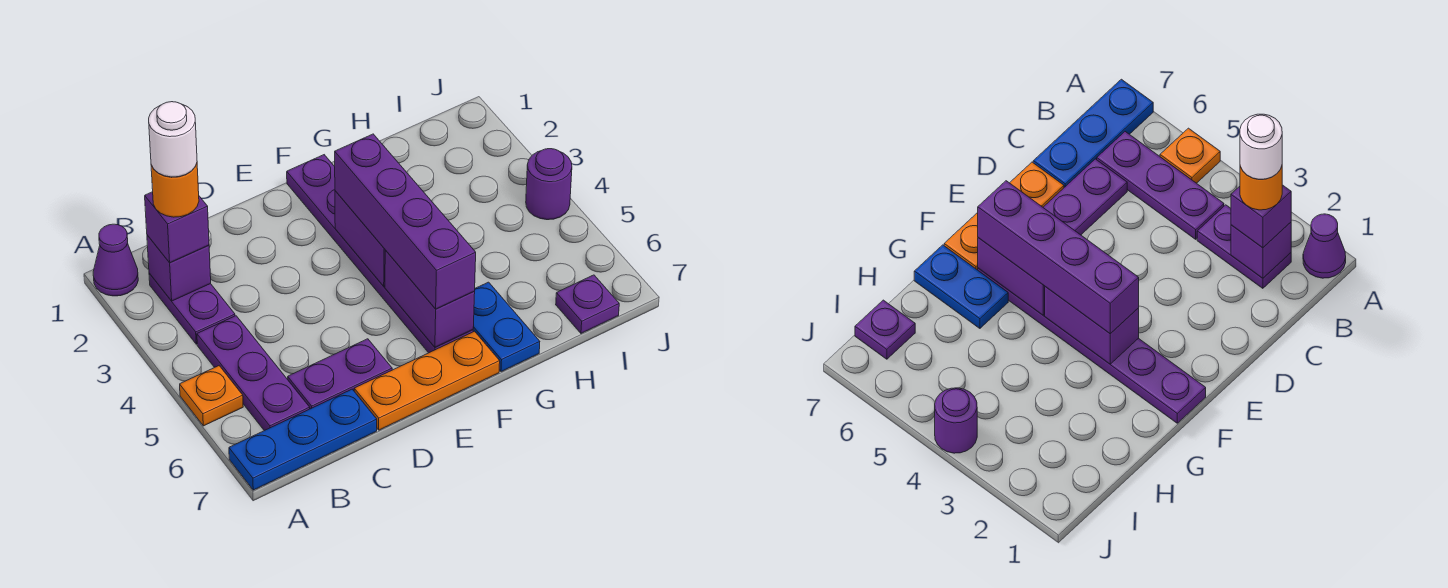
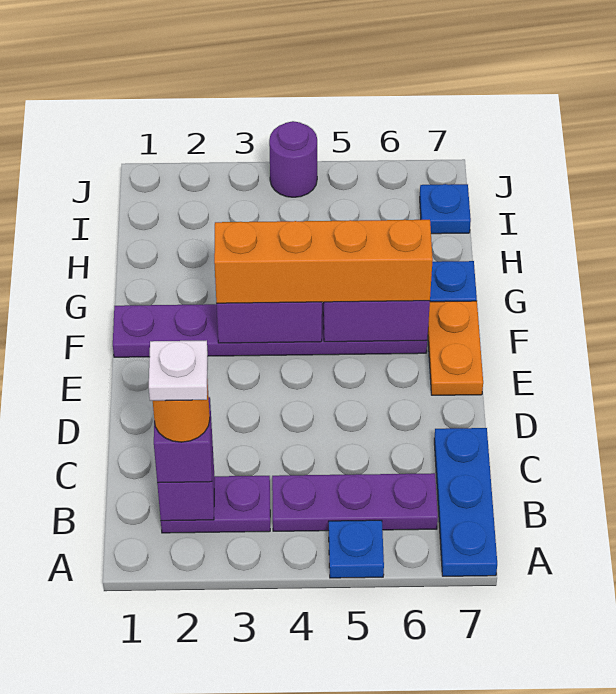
purple 1x1 cone [93,224,138,296] -> none
orange 1x1 plate [180,366,243,426] -> blue 1x1 plate [329,520,384,578]
white 1x1 round brick [149,102,197,177] -> white 1x1 plate [149,340,208,401]
purple 1x2 plate [288,339,392,409] -> none
orange 1x3 plate [354,331,500,430] -> orange 1x2 plate [428,301,483,395]
purple 1x4 brick [335,134,476,309] -> orange 1x4 brick [214,220,433,303]
purple 1x1 plate [556,275,619,333] -> blue 1x1 plate [420,184,471,234]

